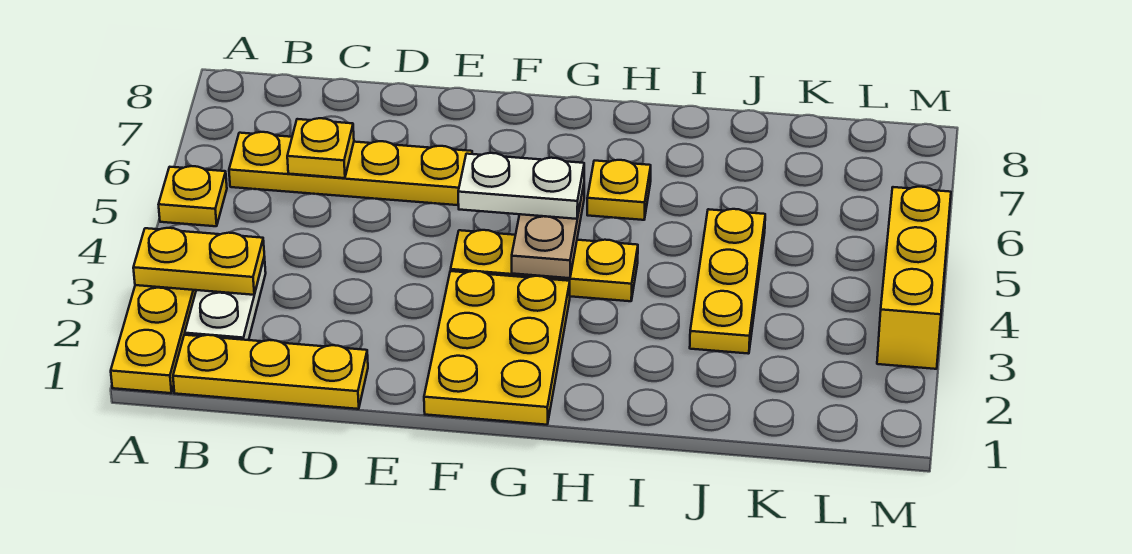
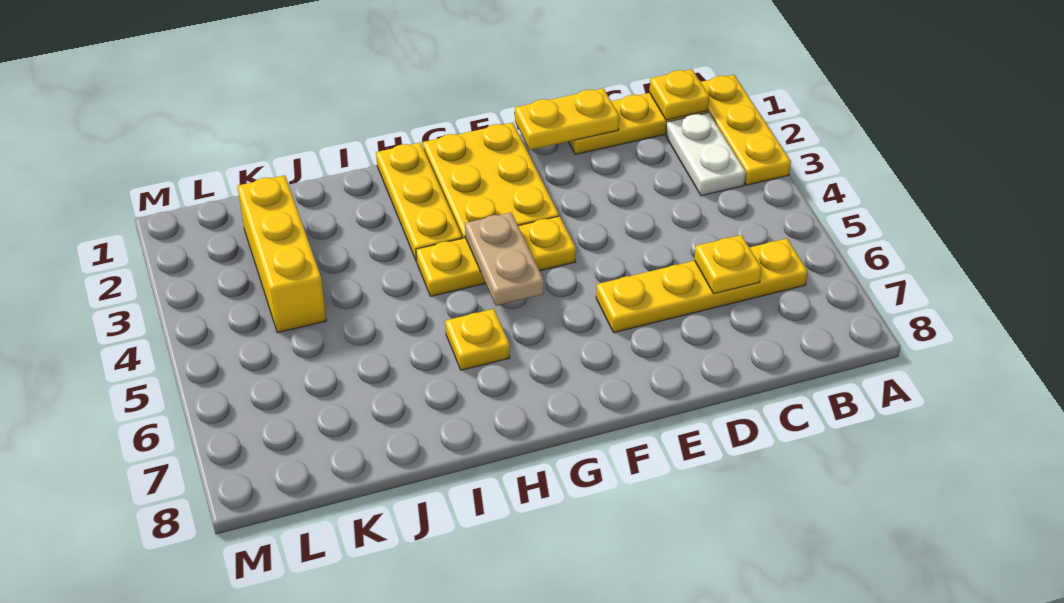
yellow 1x2 plate [133,228,264,295] -> yellow 1x2 plate moved to [515,88,619,150]
yellow 1x1 plate [159,166,227,226] -> yellow 1x1 plate moved to [649,69,709,120]
white 1x2 plate [458,153,584,219] -> none
yellow 1x3 plate [690,209,765,354] -> yellow 1x3 plate moved to [376,142,462,261]
yellow 1x3 brick [877,187,951,369] -> yellow 1x3 brick moved to [237,175,326,333]

